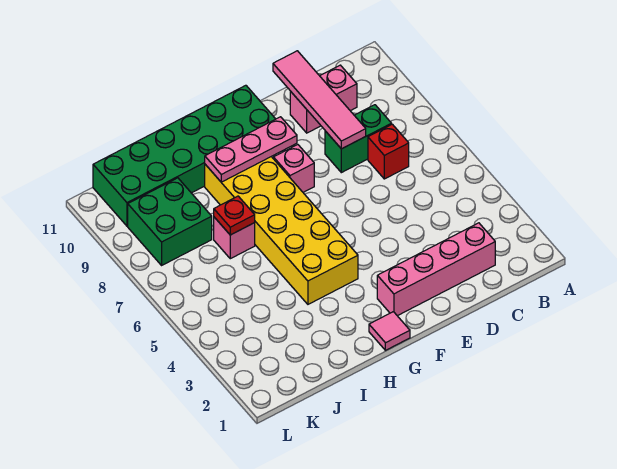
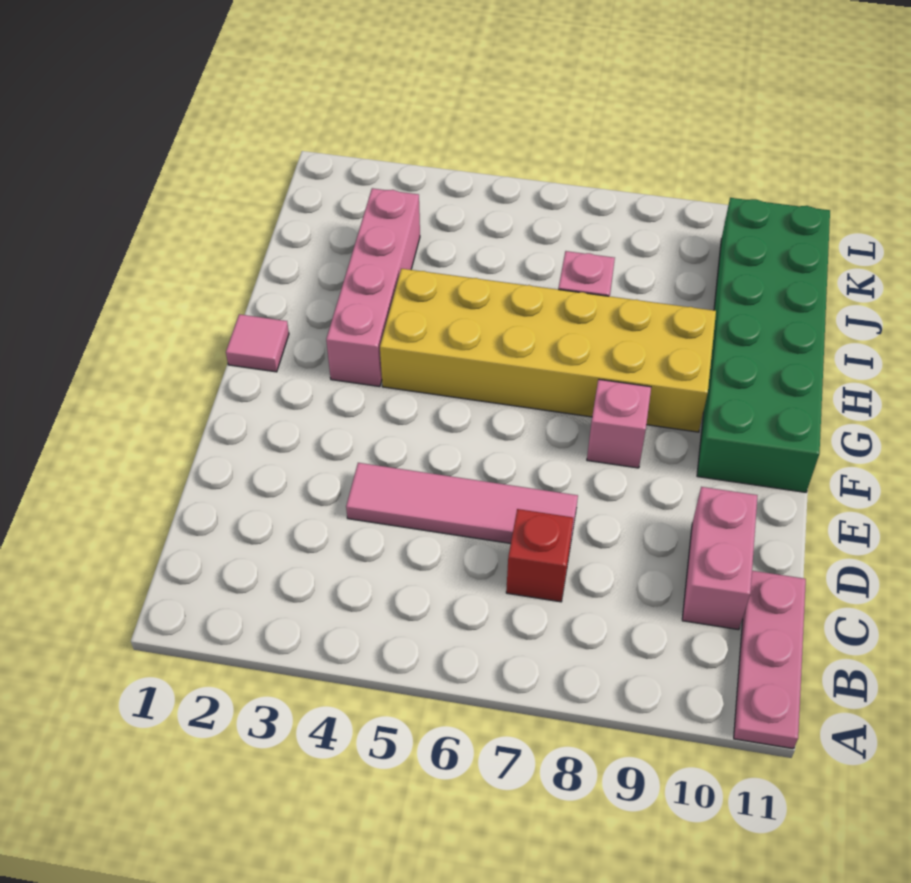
pink 1x4 brick [377,223,495,316] -> pink 1x4 brick moved to [326,188,420,387]
green 1x2 brick [325,105,392,173] -> none
pink 1x4 tile [273,51,366,149] -> pink 1x4 tile moved to [346,463,578,545]
pink 1x3 plate [205,117,297,182] -> pink 1x3 plate moved to [734,571,806,749]
red 1x1 plate [214,196,255,235] -> none
green 2x2 brick [128,178,212,265] -> none

